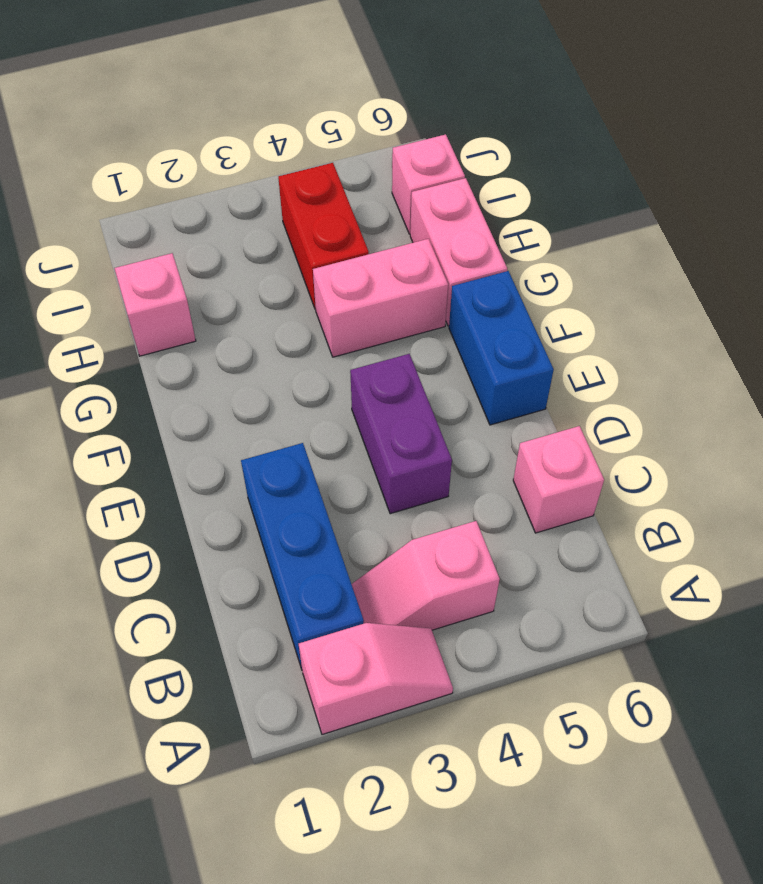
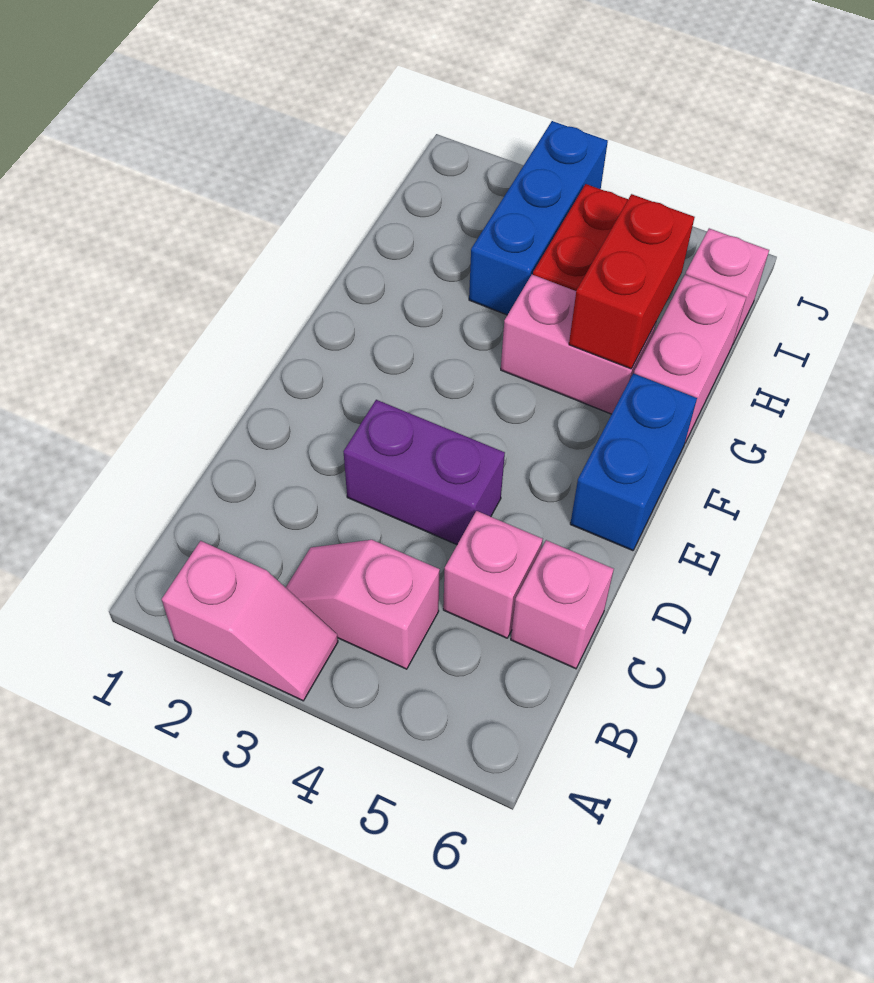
blue 1x3 brick [241,443,364,669] -> blue 1x3 brick moved to [469,121,608,315]
purple 1x2 brick [350,354,452,514] -> purple 1x2 brick turned to [343,400,505,545]
none -> red 1x2 brick [569,194,695,369]
pink 1x1 brick [115,253,196,356] -> pink 1x1 brick moved to [443,511,543,638]

